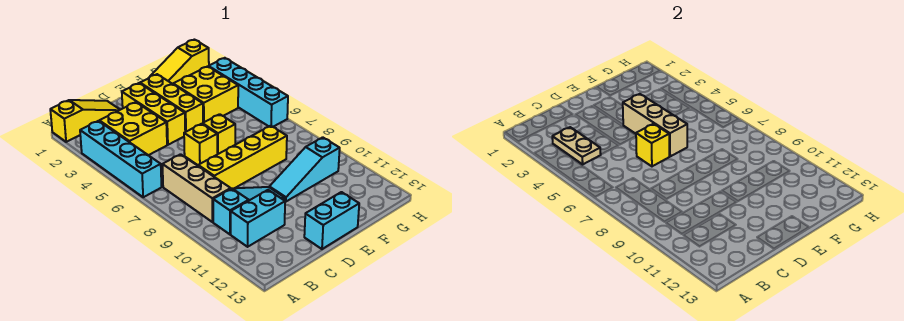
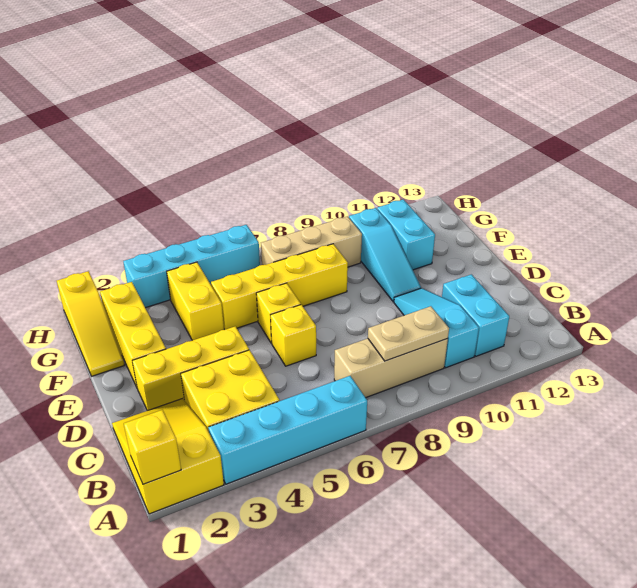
yellow 1x3 slope [50,100,120,142] -> yellow 2x3 slope [112,399,224,514]
tan 1x2 plate [552,127,601,164] -> tan 1x2 plate moved to [368,306,449,361]
yellow 1x4 brick [198,126,287,189] -> yellow 1x4 brick turned to [211,244,348,330]
yellow 1x1 brick [636,124,669,166] -> yellow 1x1 brick moved to [124,410,181,484]
cyan 1x2 brick [304,192,359,249] -> cyan 1x2 brick moved to [377,200,435,270]
yellow 1x3 brick [140,74,203,132] -> yellow 1x3 brick turned to [100,282,166,387]
tan 1x3 brick [623,94,687,156] -> tan 1x3 brick moved to [261,216,362,267]
yellow 2x2 brick [173,66,238,123] -> yellow 1x2 brick [167,262,224,340]

